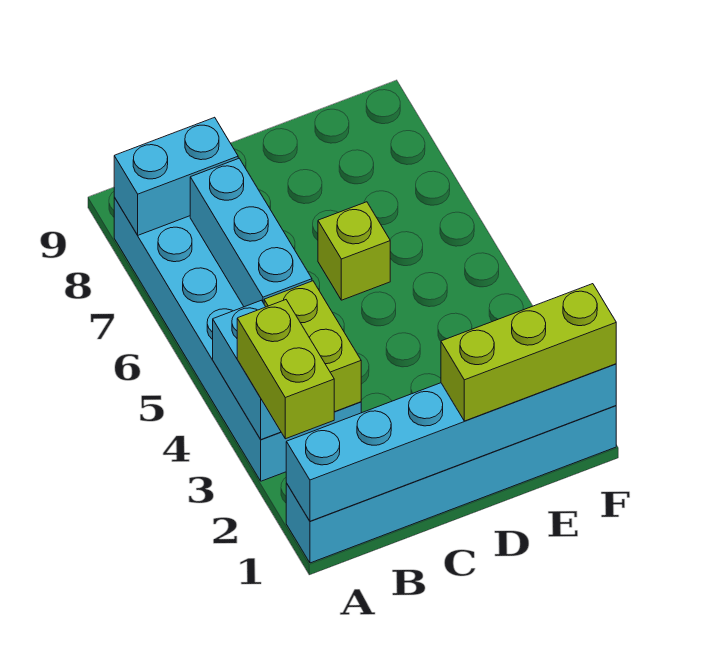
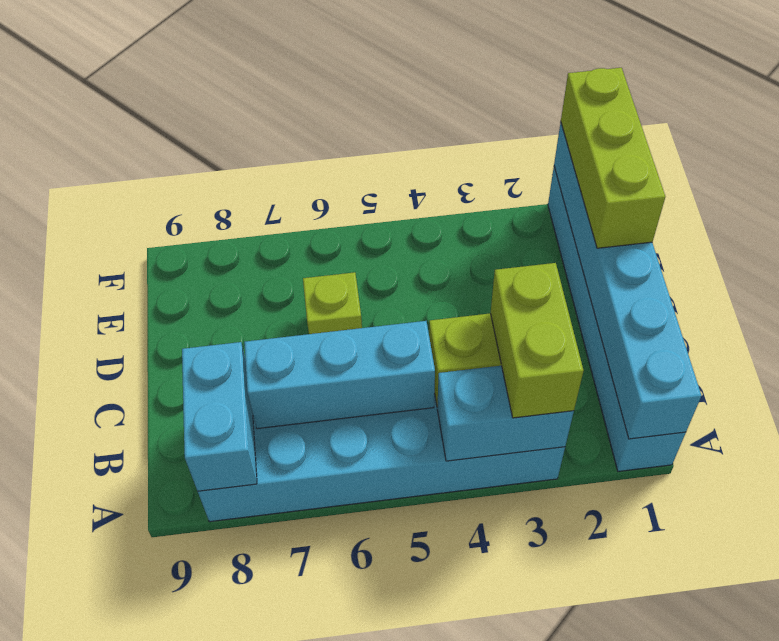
lime 1x2 brick [237,300,334,439] -> lime 1x2 brick turned to [491,263,584,418]

